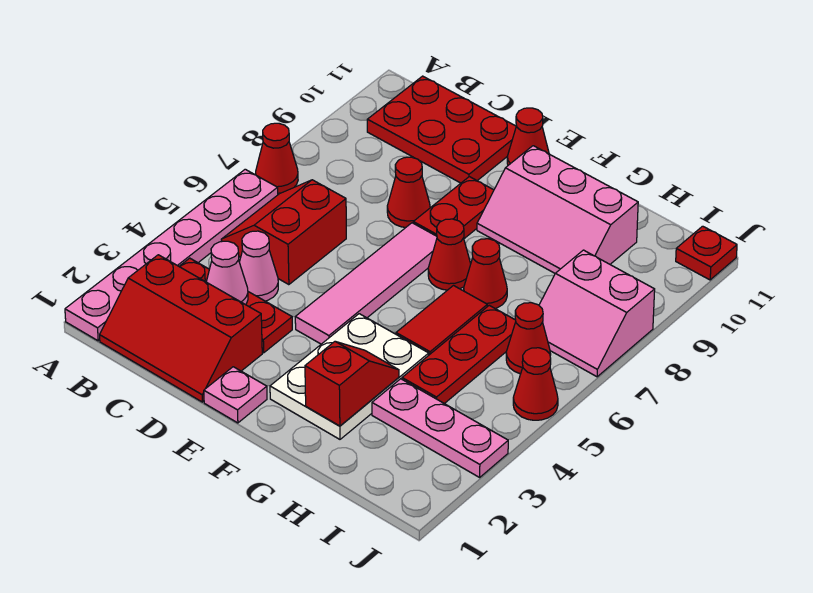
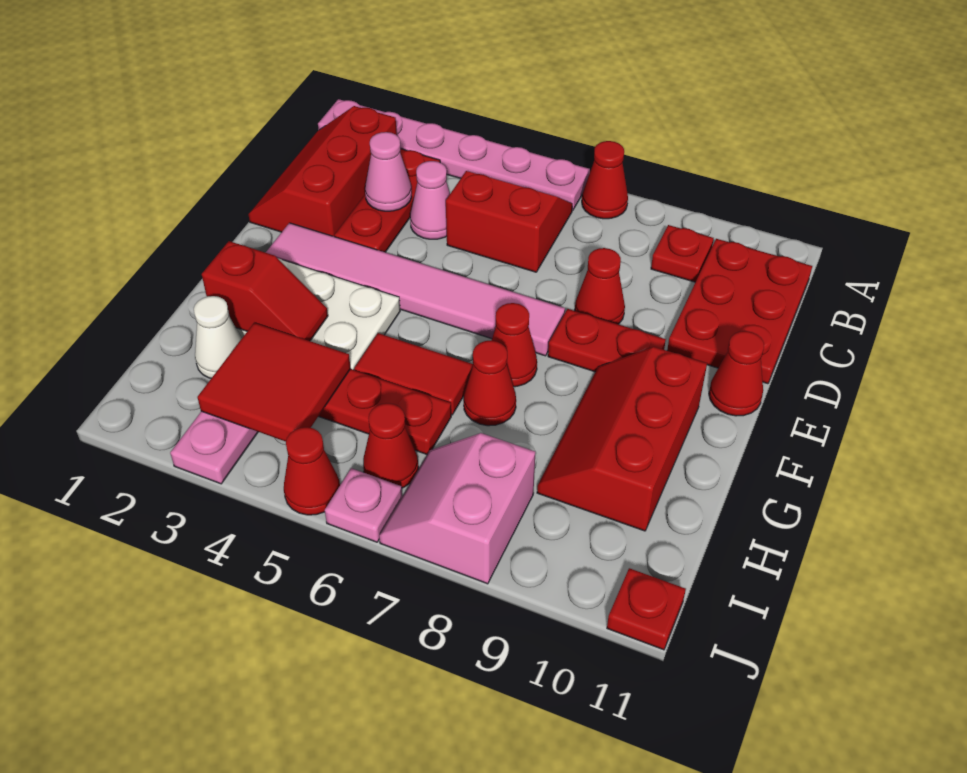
none -> red 1x1 plate [651,225,714,282]
pink 1x1 plate [204,367,267,423] -> pink 1x1 plate moved to [325,468,402,542]
pink 1x4 tile [295,223,437,344] -> pink 1x6 tile [266,223,565,356]
pink 2x3 slope [477,146,638,273] -> red 2x3 slope [537,347,707,531]
none -> white 1x1 cone [194,296,242,378]
none -> red 2x2 tile [197,323,351,442]

